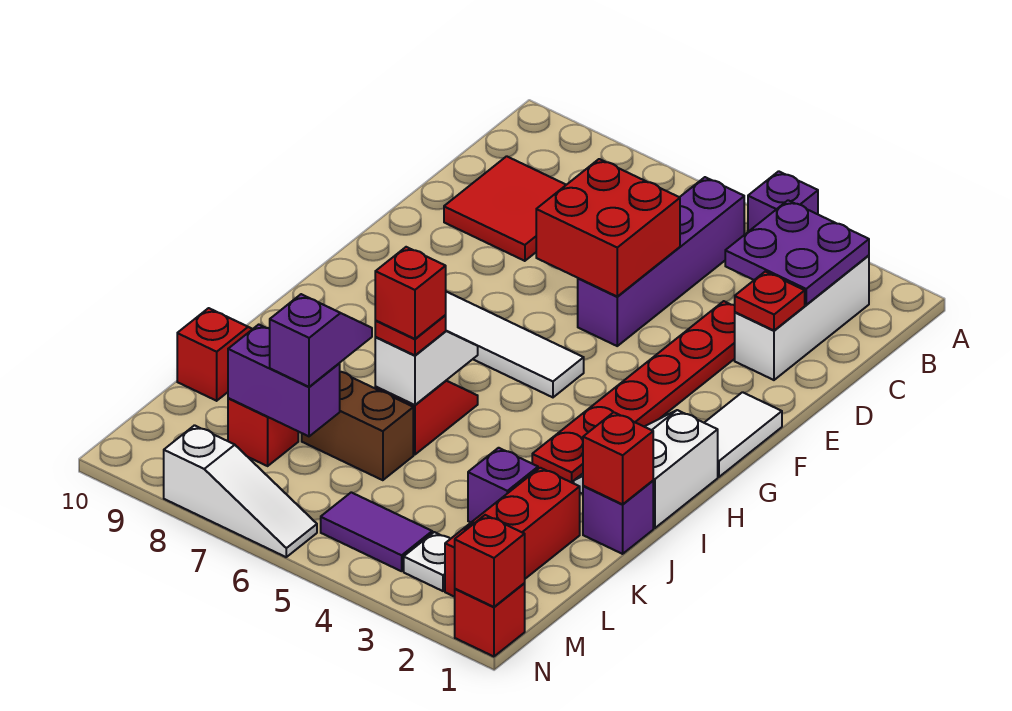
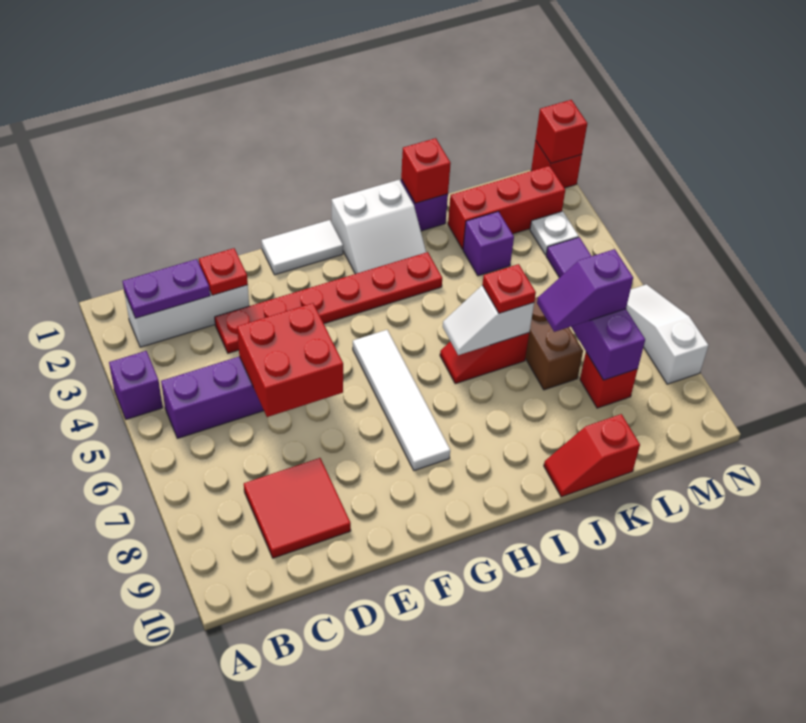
purple 2x2 plate [725,200,869,305] -> purple 1x2 plate [123,259,210,318]
red 1x1 brick [375,247,446,339] -> none

